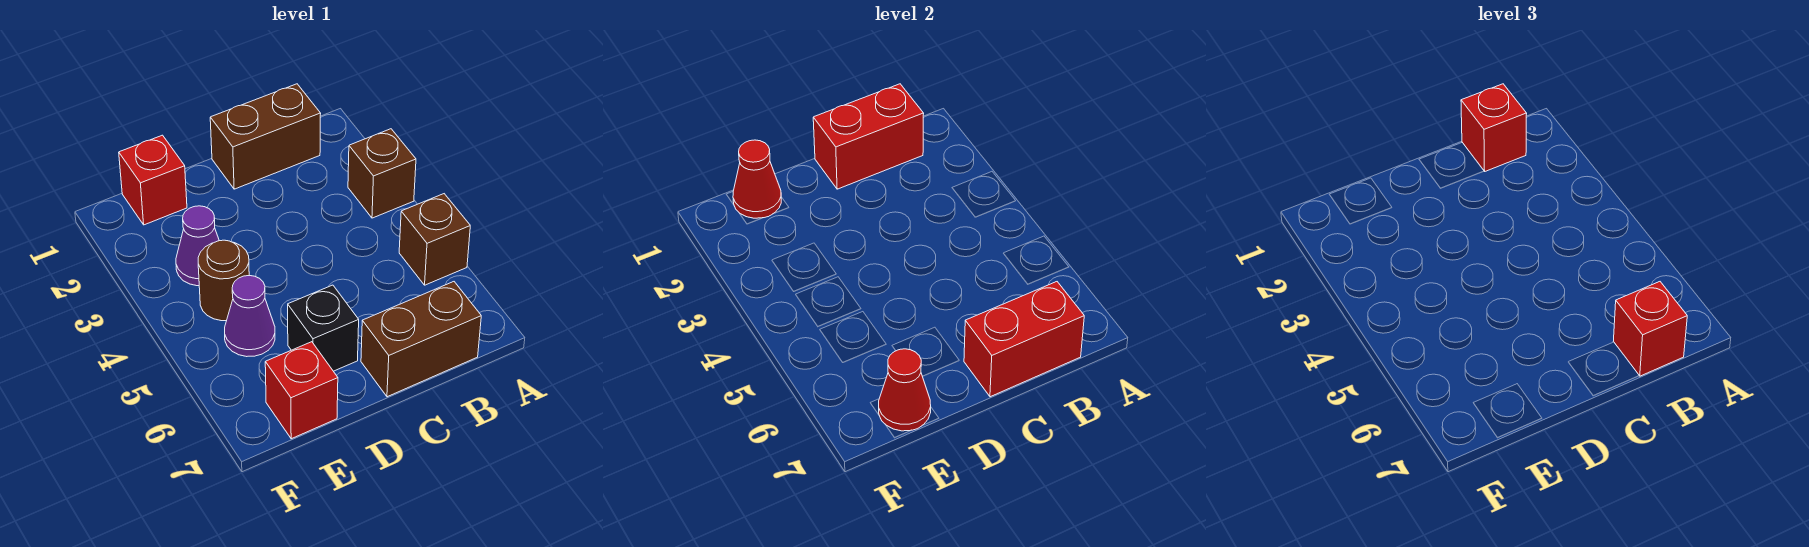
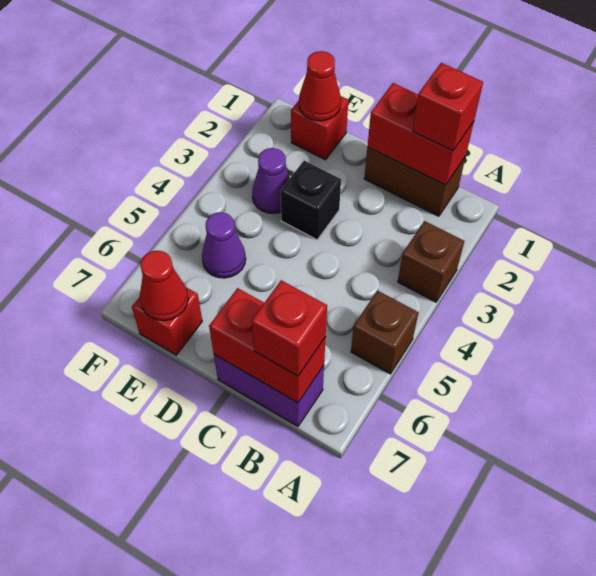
brown 1x2 brick [361,282,481,397] -> purple 1x2 brick [214,355,324,426]
black 1x1 brick [288,285,359,371] -> black 1x1 brick moved to [281,161,341,240]
brown 1x1 round brick [198,240,249,321] -> none

